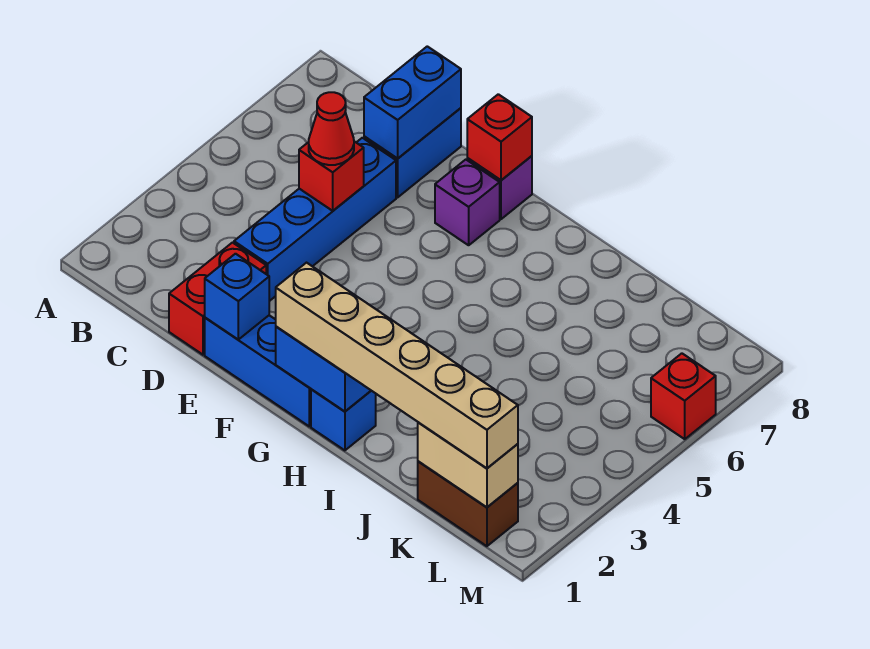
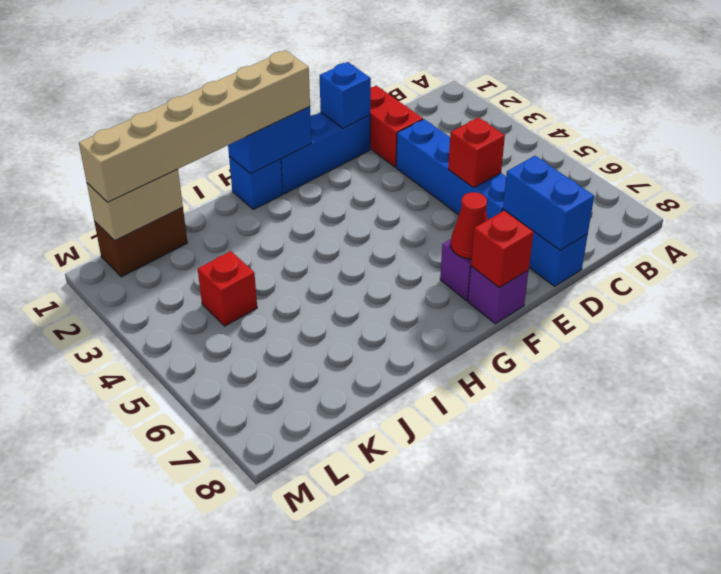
red 1x1 cone [309,92,354,165] -> red 1x1 cone moved to [451,192,488,259]
red 1x1 brick [651,353,716,439] -> red 1x1 brick moved to [198,251,257,326]

